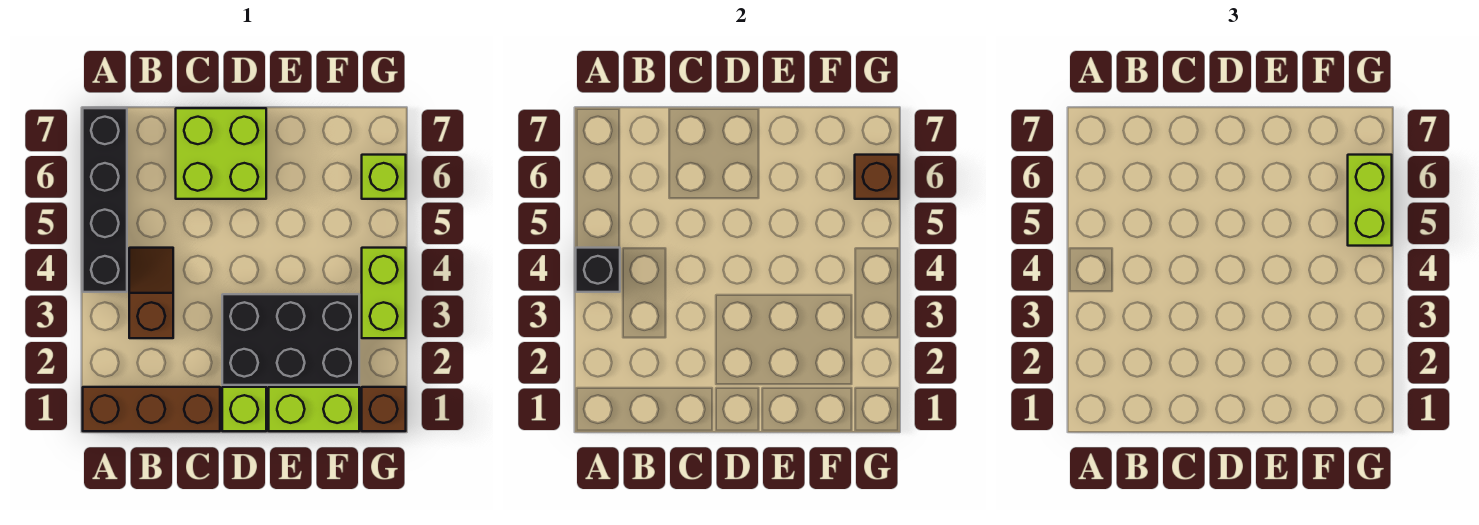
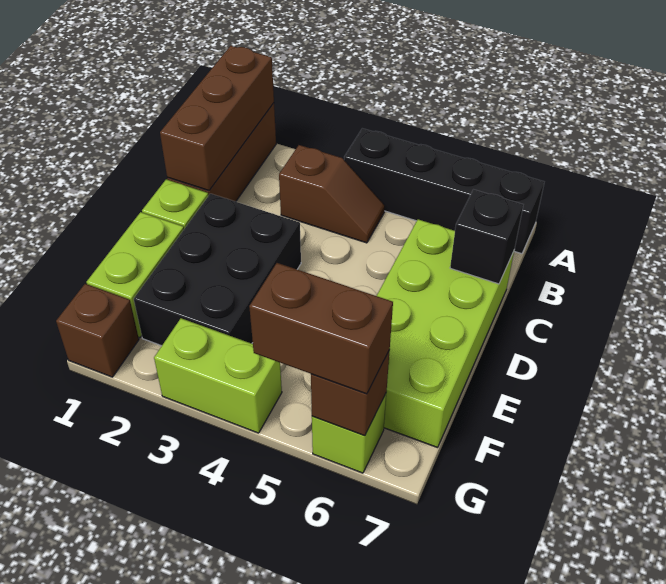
none -> brown 1x3 brick [160,46,274,191]
black 1x1 brick [576,248,620,292] -> black 1x1 brick moved to [450,190,523,284]
lime 2x2 brick [176,108,266,199] -> lime 2x4 brick [377,219,514,448]
lime 1x2 brick [1348,155,1392,246] -> brown 1x2 brick [249,263,393,394]

